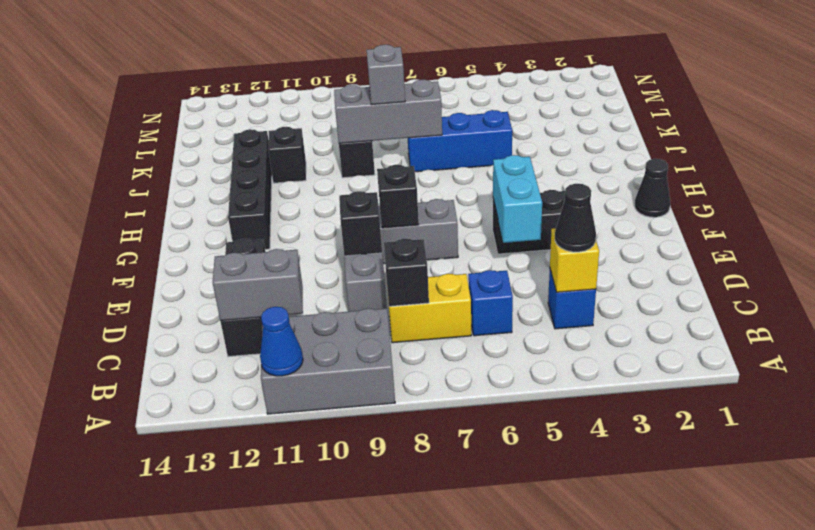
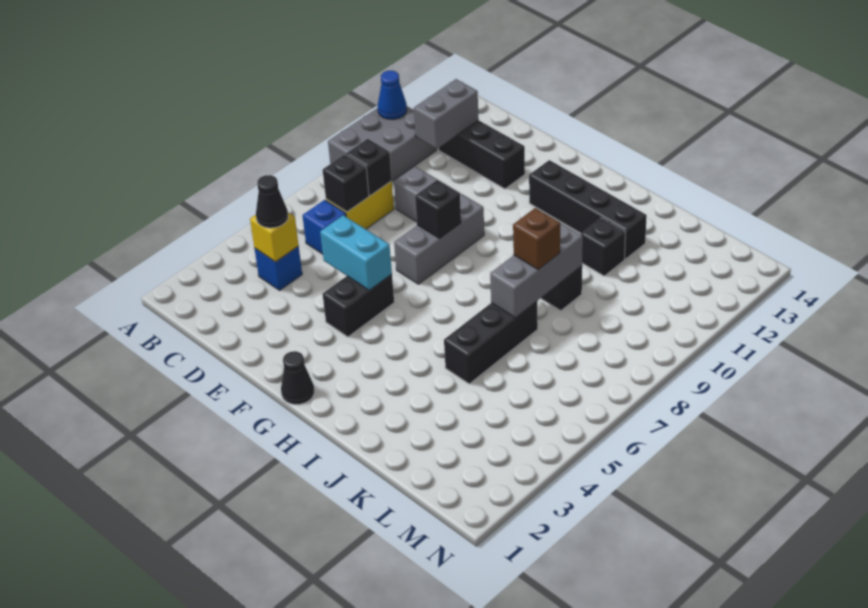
black 1x1 brick [339,191,382,256] -> black 1x1 brick moved to [323,155,369,212]
blue 1x3 brick [408,110,512,172] -> black 1x3 brick [444,301,538,384]
grey 1x1 brick [367,45,405,105] -> brown 1x1 brick [513,208,560,270]

